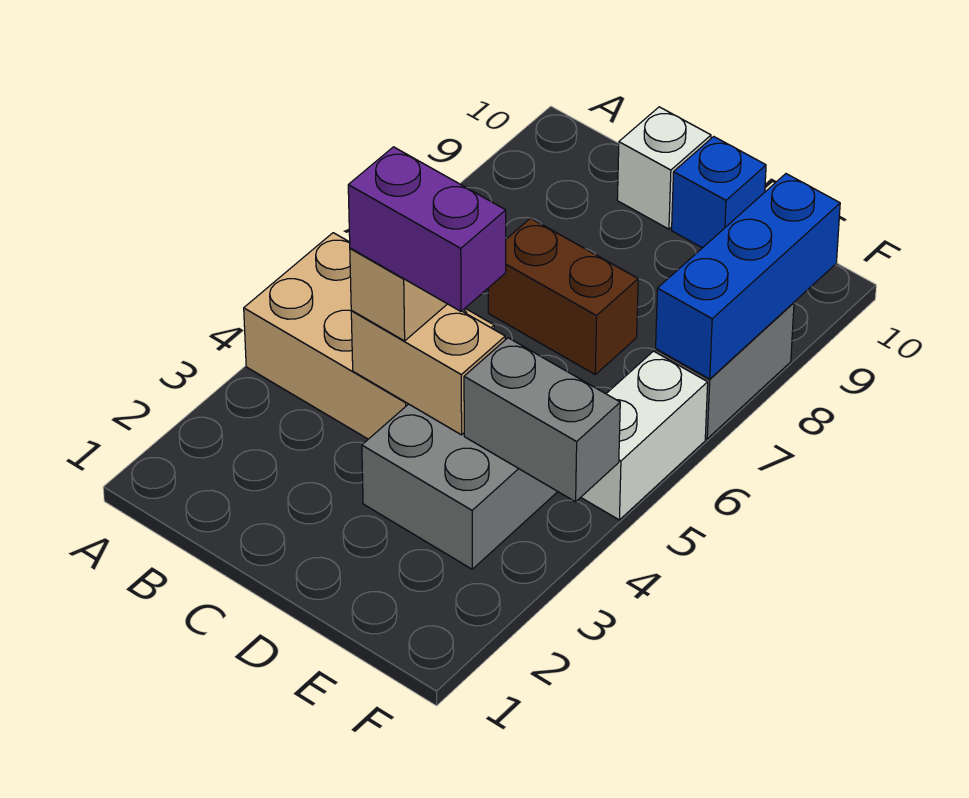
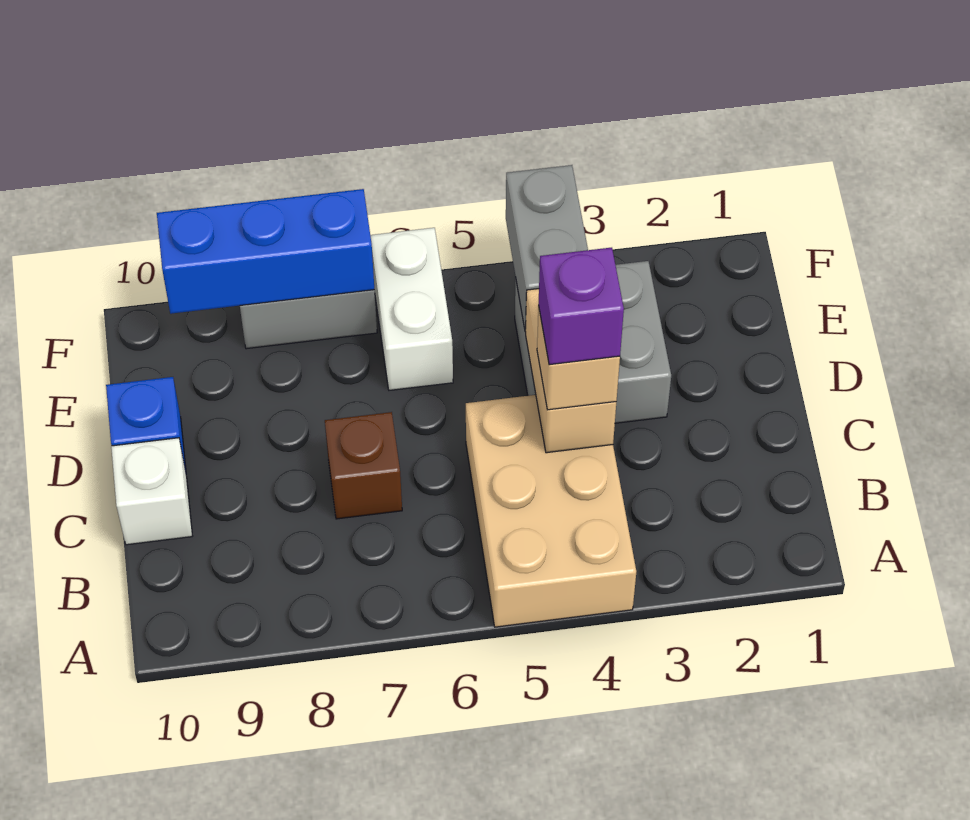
purple 1x2 brick [348,147,506,311] -> purple 1x1 brick [539,248,624,365]
brown 1x2 brick [488,218,638,374] -> brown 1x1 brick [325,412,402,519]
white 1x2 brick [581,351,708,520] -> white 1x2 brick turned to [370,228,453,390]

